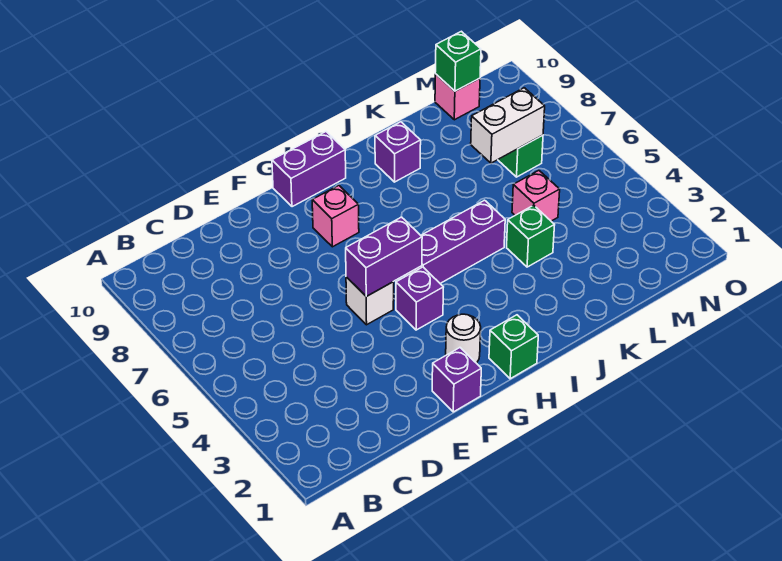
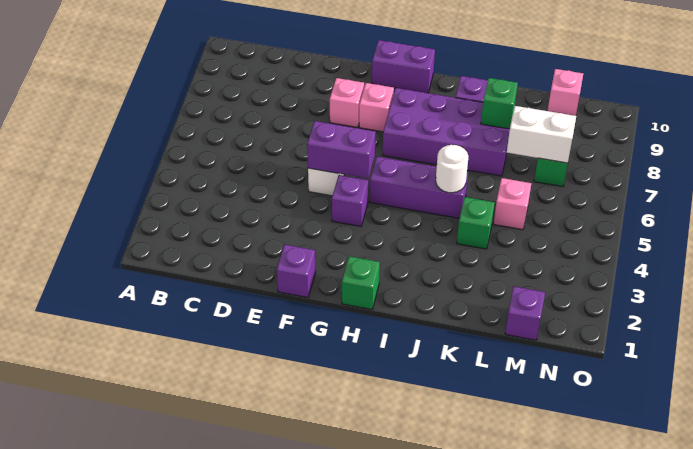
none -> pink 1x1 brick [330,78,364,127]
white 1x1 round brick [446,314,481,363] -> white 1x1 round brick moved to [436,145,468,193]
none -> purple 2x4 brick [383,88,510,176]
none -> purple 1x1 brick [505,286,545,340]
green 1x1 brick [435,31,481,91] -> green 1x1 brick moved to [481,78,518,129]

